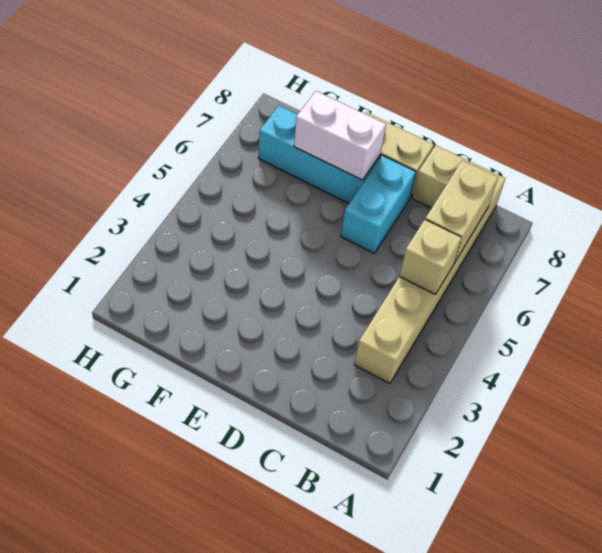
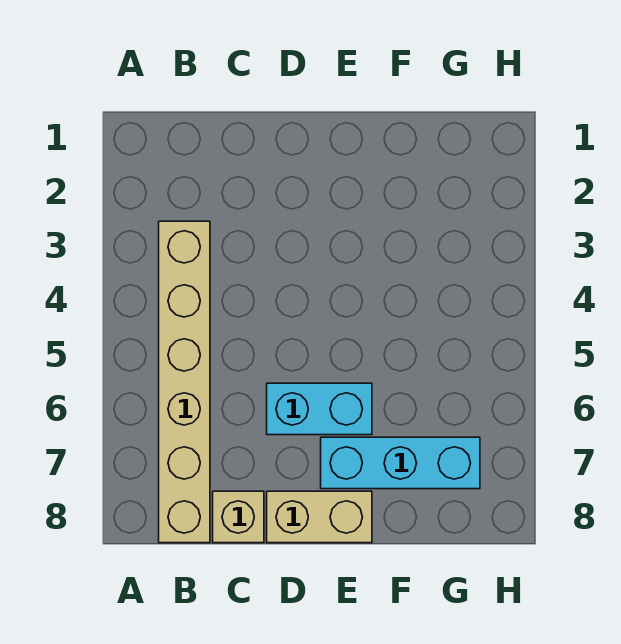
tan 1x1 brick [400,220,462,295] -> none
tan 1x2 brick [425,160,498,263] -> none
cyan 1x2 brick [341,155,416,253] -> cyan 1x2 brick turned to [267,383,372,435]
white 1x2 brick [294,91,386,180] -> none

